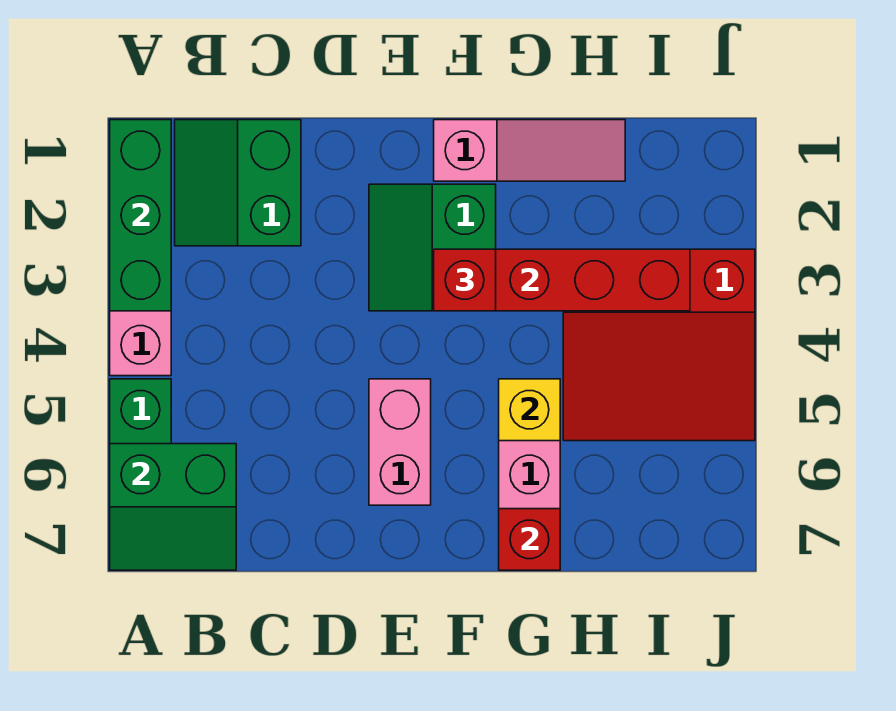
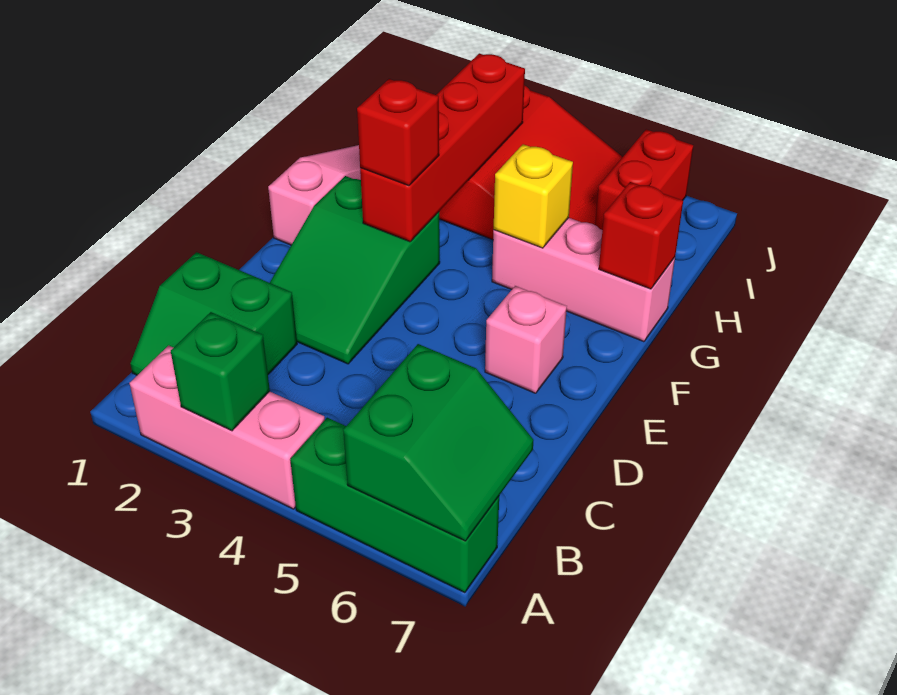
green 1x3 brick [110,120,171,311] -> green 1x1 brick [171,312,270,431]
green 2x2 slope [369,184,496,311] -> green 2x3 slope [270,176,440,364]
pink 1x2 brick [369,379,431,505] -> pink 1x1 brick [485,286,567,393]
none -> red 1x2 brick [595,129,693,230]

